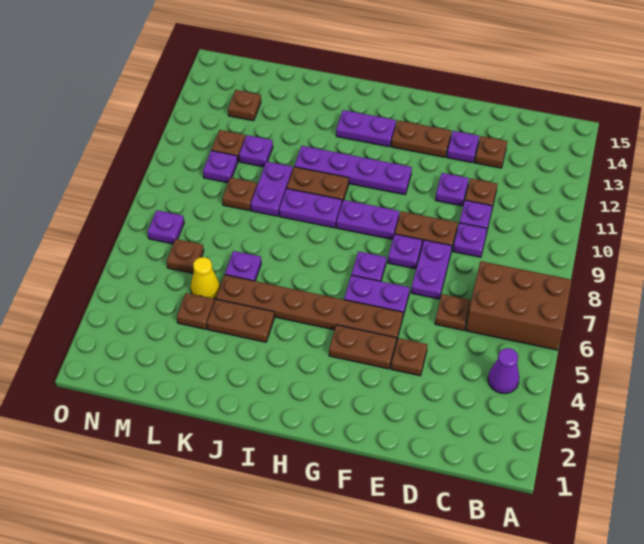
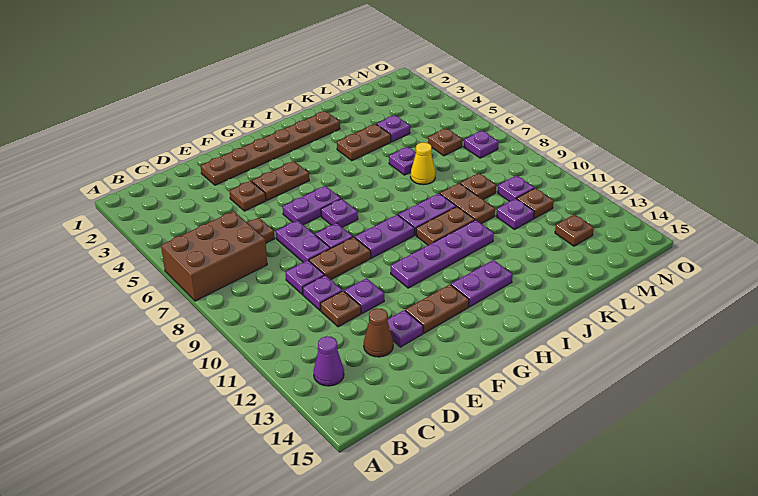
purple 1x1 cone [488,348,519,394] -> purple 1x1 cone moved to [314,336,344,386]
brown 1x1 plate [475,136,507,168] -> brown 1x1 cone [364,308,393,357]
brown 1x6 plate [216,275,403,342] -> brown 1x6 plate moved to [201,111,340,185]
purple 1x2 plate [251,161,293,216] -> brown 1x2 plate [440,183,495,224]
brown 1x1 plate [177,293,214,329] -> purple 1x1 plate [377,115,410,142]
yellow 1x1 cone [191,257,220,299] -> yellow 1x1 cone moved to [411,142,436,185]

